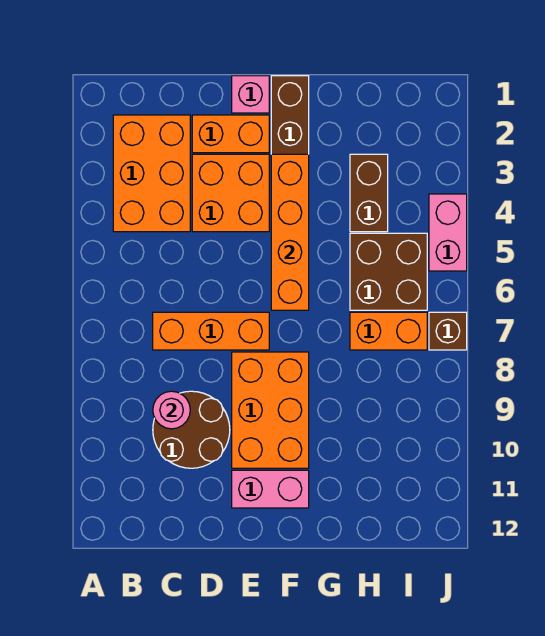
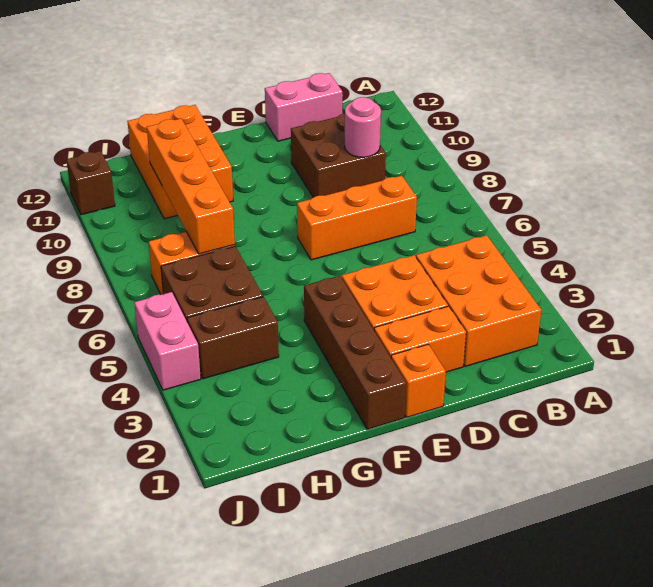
brown 2x2 round brick [153,391,230,468] -> brown 2x2 brick [291,113,386,197]
pink 1x1 brick [232,76,269,113] -> orange 1x1 brick [391,344,446,417]
orange 2x3 brick [232,352,309,468] -> orange 2x3 brick moved to [127,105,233,219]
pink 1x2 brick [232,470,309,508] -> pink 1x2 brick moved to [265,73,343,141]
orange 1x4 brick [271,154,309,310] -> orange 1x4 brick moved to [147,118,235,254]
brown 1x2 brick [350,154,388,232] -> brown 1x2 brick turned to [187,297,279,379]
brown 1x1 brick [429,312,467,350] -> brown 1x1 brick moved to [66,151,115,215]

